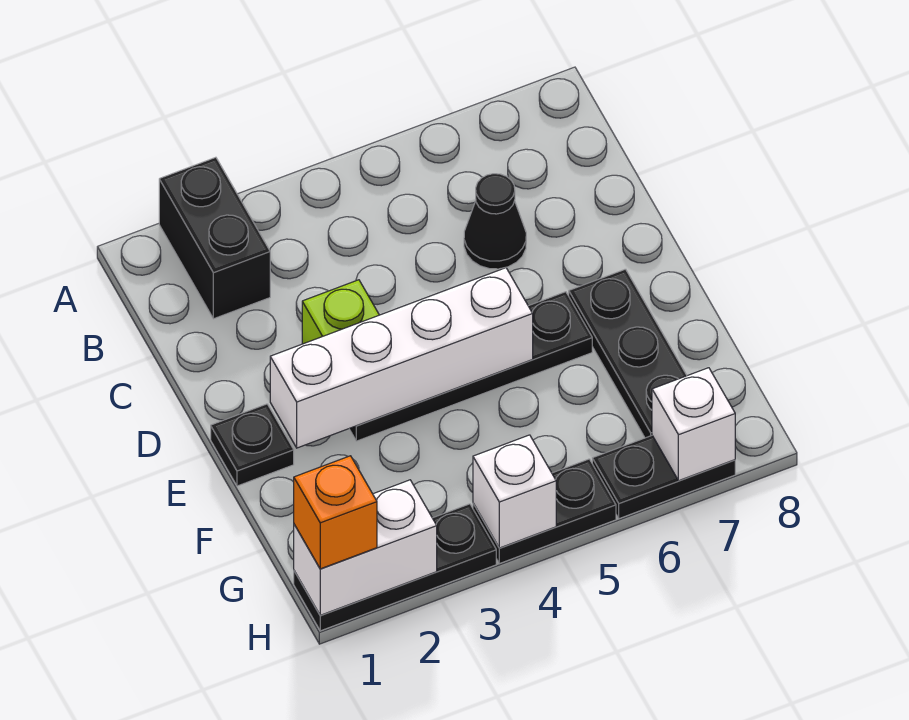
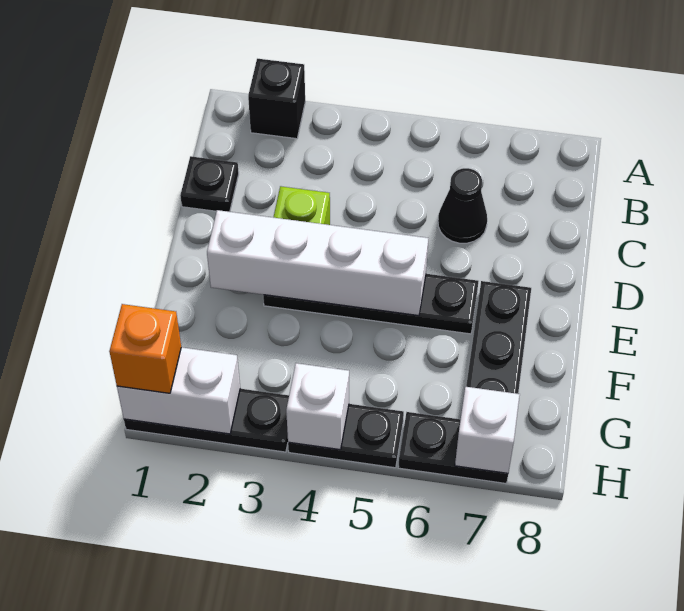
black 1x2 brick [159,157,270,319] -> black 1x1 brick [248,59,305,139]
black 1x1 plate [211,404,294,486] -> black 1x1 plate moved to [180,156,239,212]

